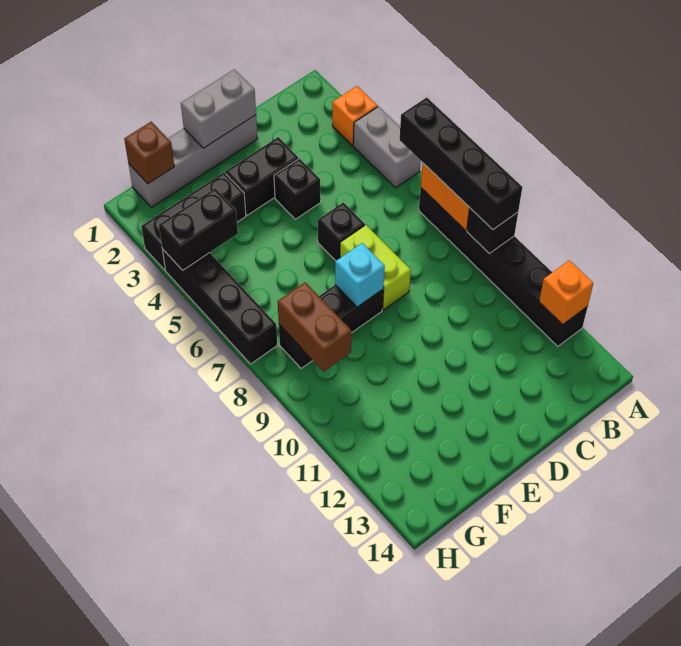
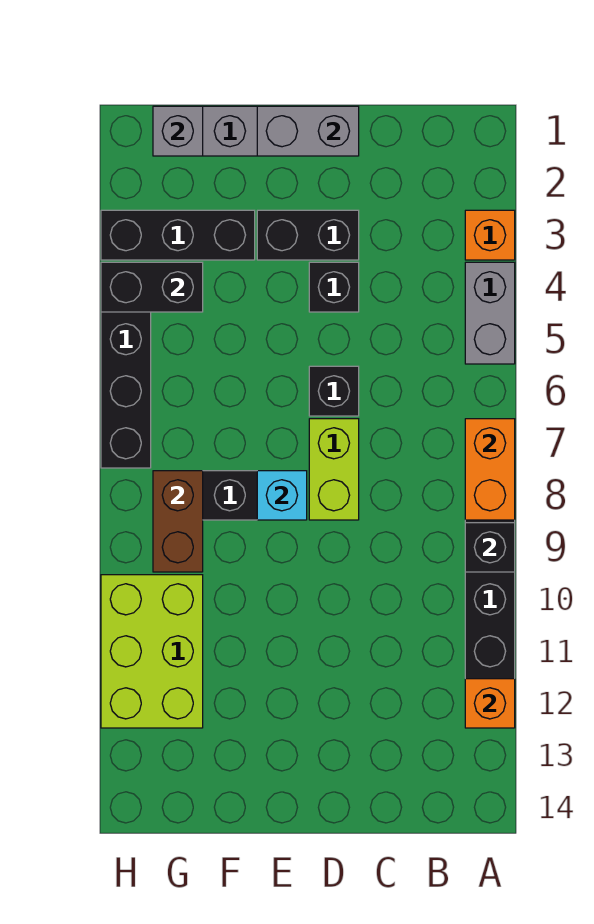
black 1x4 brick [400,97,522,230] -> none
brown 1x1 brick [124,122,174,184] -> grey 1x1 brick [153,106,203,156]
none -> lime 2x3 brick [101,575,203,728]

